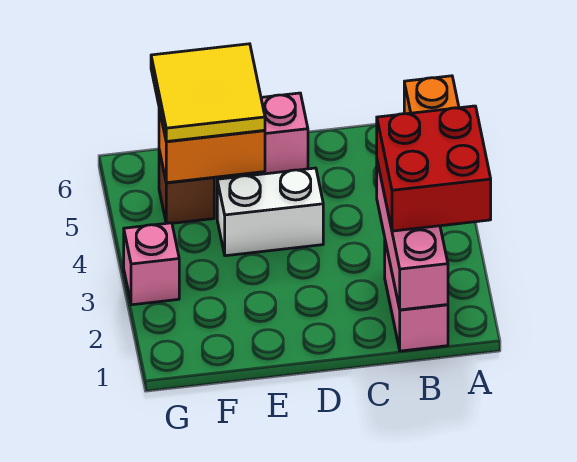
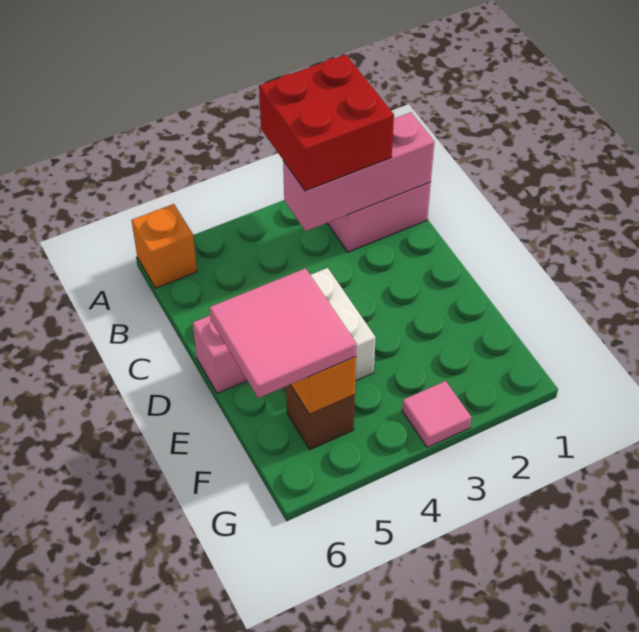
yellow 2x2 tile [151,44,265,141] -> pink 2x2 tile [209,268,357,398]
pink 1x1 brick [124,223,179,305] -> pink 1x1 tile [402,381,471,448]

